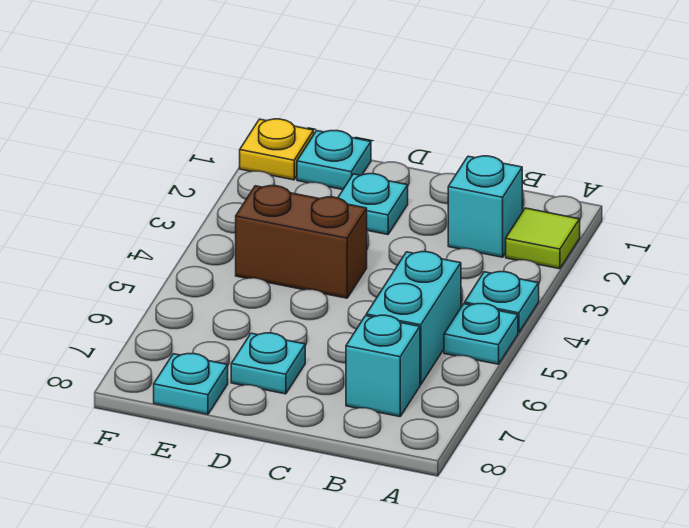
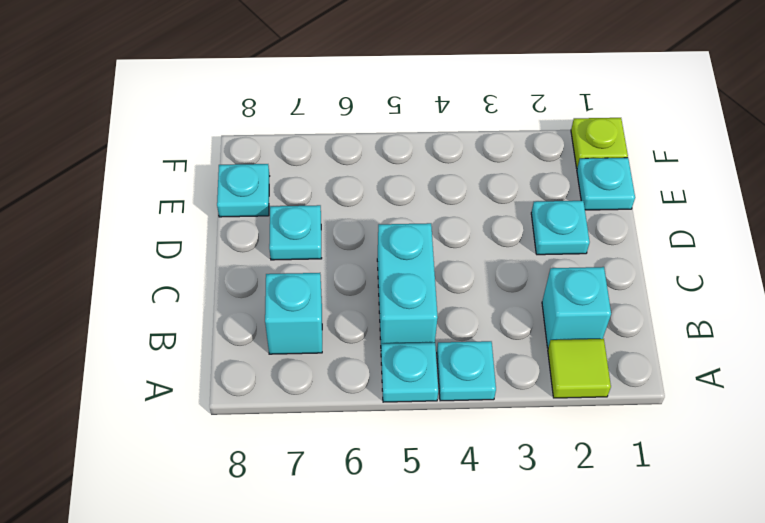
cyan 1x2 brick [366,252,461,385] -> cyan 1x2 brick turned to [377,223,438,344]
brown 1x2 brick [236,186,367,298] -> none
yellow 1x1 plate [240,119,314,180] -> lime 1x1 plate [571,118,628,168]

